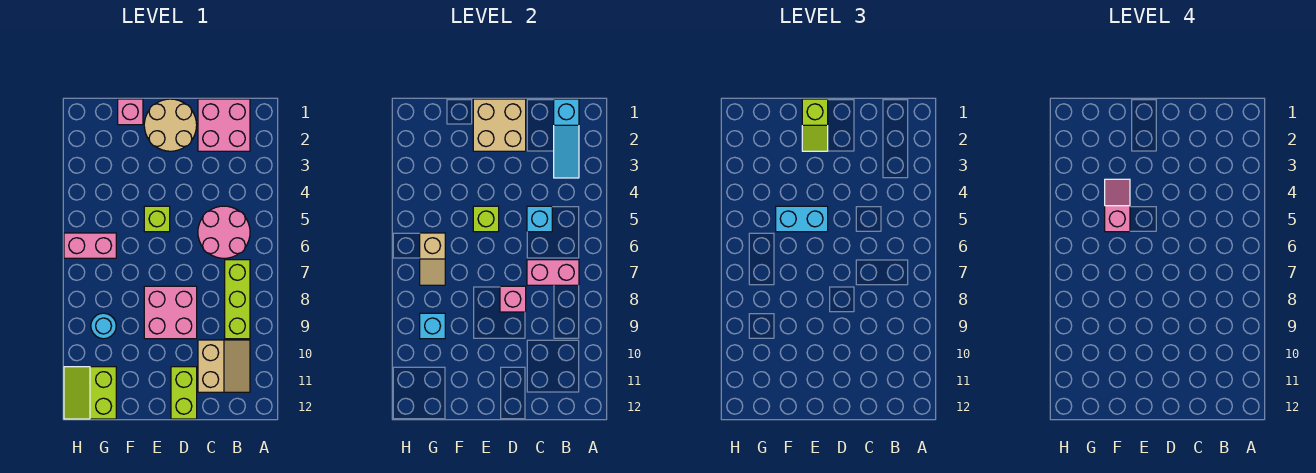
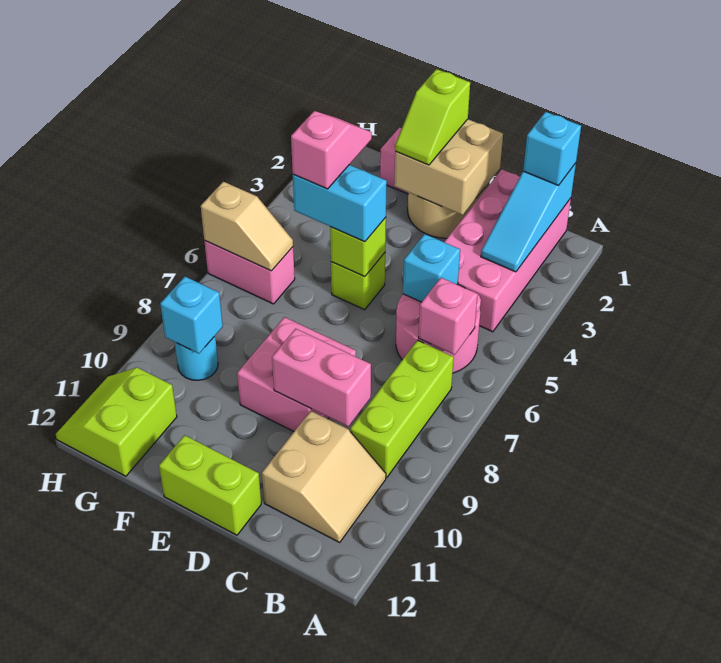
pink 2x2 brick [198,99,250,151] -> pink 2x4 brick [445,170,571,332]
none -> cyan 1x1 brick [523,112,581,186]
pink 1x2 brick [527,260,579,285] -> pink 1x2 brick moved to [272,329,371,426]
pink 1x1 brick [500,286,526,312] -> pink 1x1 brick moved to [419,278,478,355]
lime 1x2 brick [171,367,197,419] -> lime 1x2 brick turned to [159,435,261,535]
tan 1x2 slope [420,233,445,285] -> tan 1x2 slope turned to [201,182,293,271]

